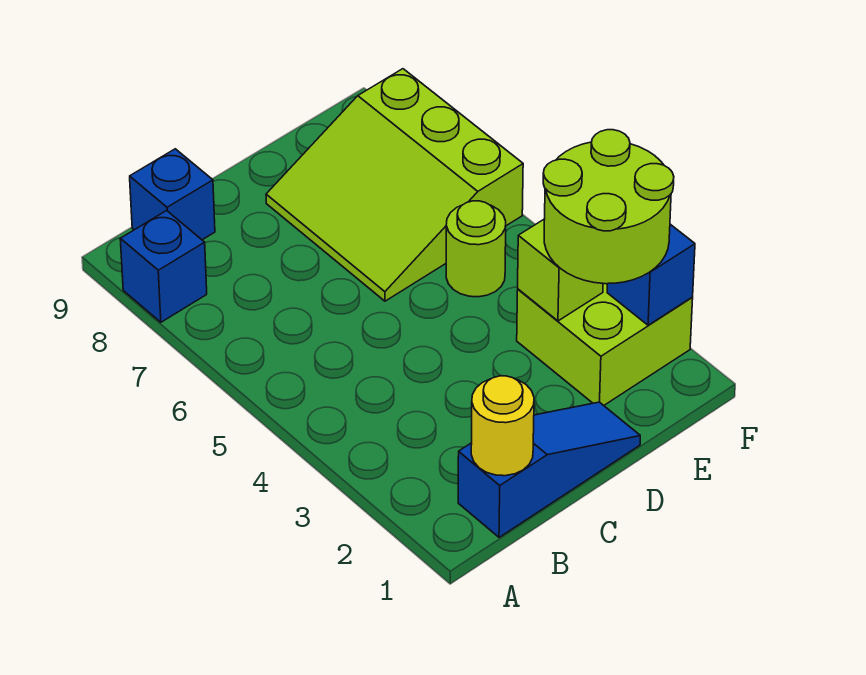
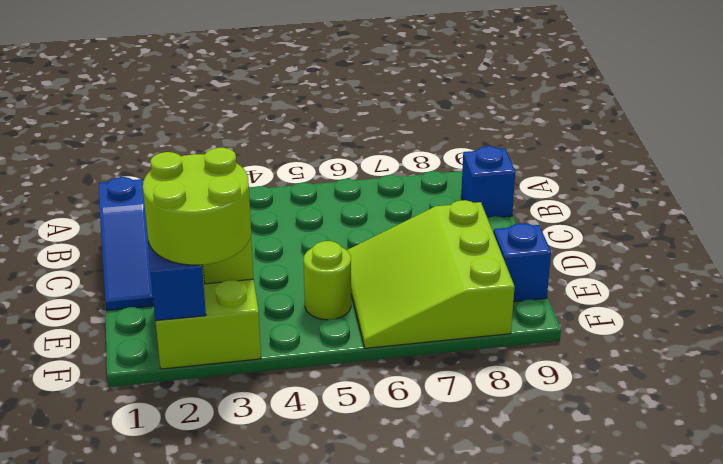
blue 1x1 brick [120,211,207,322] -> blue 1x1 brick moved to [494,223,551,302]
yellow 1x1 round brick [471,376,534,476] -> none
lime 3x3 slope [266,69,523,301] -> lime 3x3 slope turned to [347,200,515,348]

